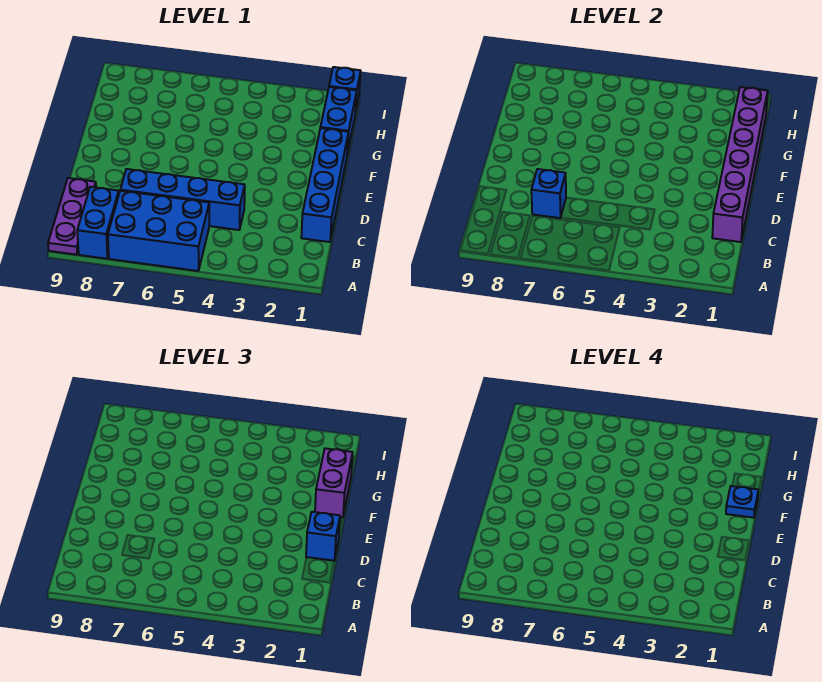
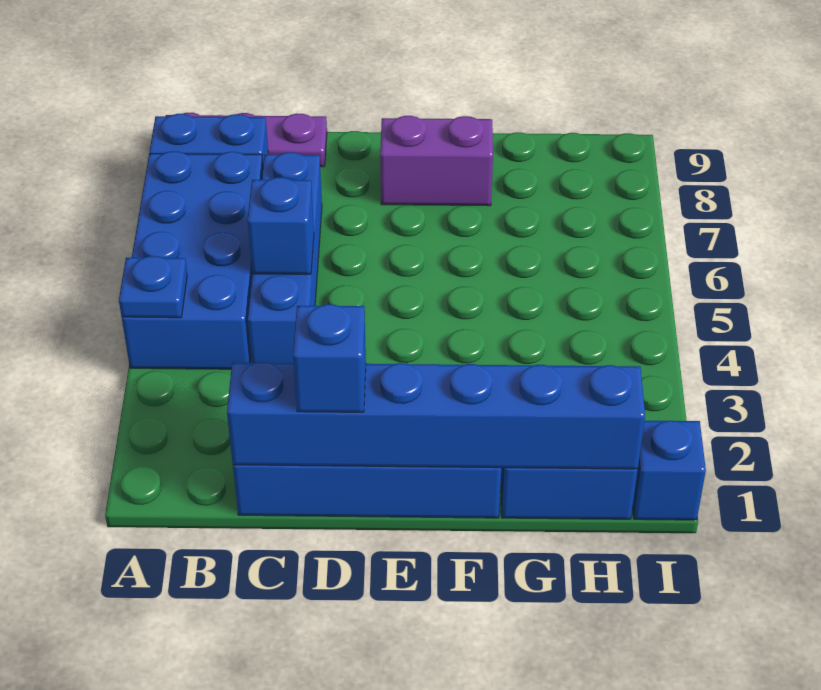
blue 2x3 brick [108,191,209,271] -> blue 2x4 brick [122,151,263,369]
purple 1x6 brick [712,87,768,242] -> blue 1x6 brick [227,362,645,469]
blue 1x1 brick [531,169,566,218] -> blue 1x1 brick moved to [248,177,314,274]
purple 1x2 brick [315,448,353,517] -> purple 1x2 brick moved to [380,116,493,206]
blue 1x1 plate [726,486,758,518] -> blue 1x1 plate moved to [119,256,187,318]

